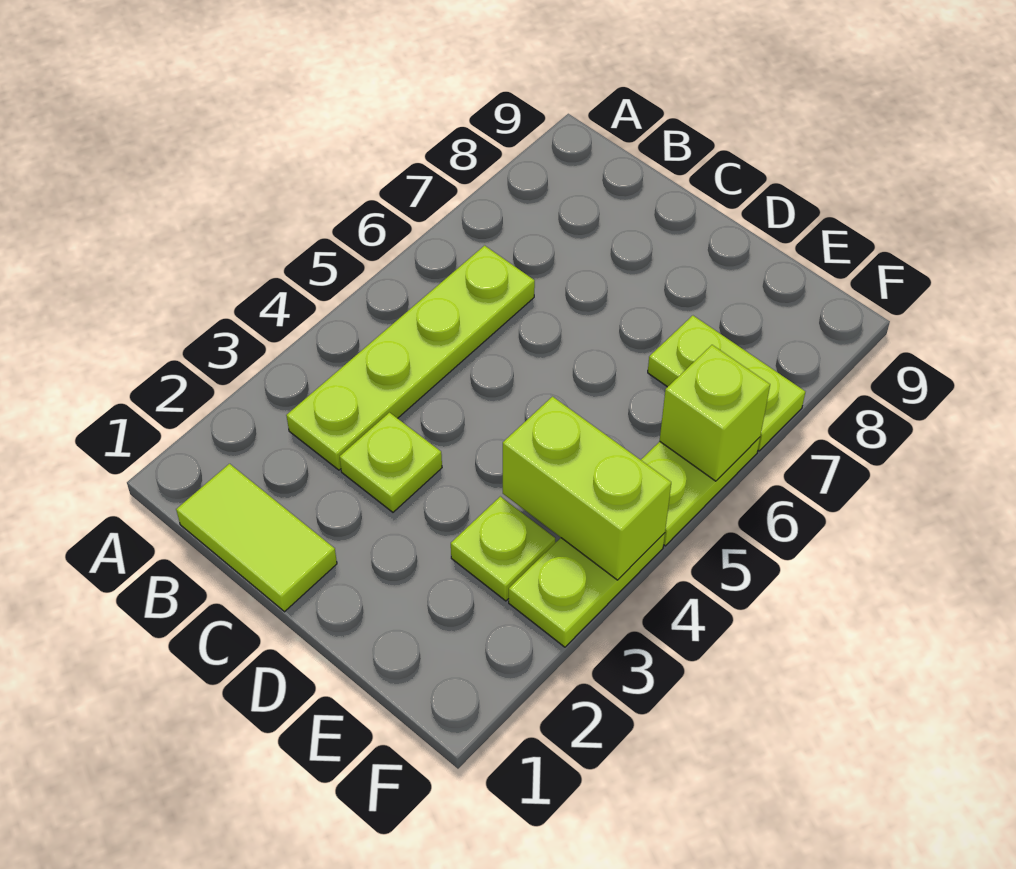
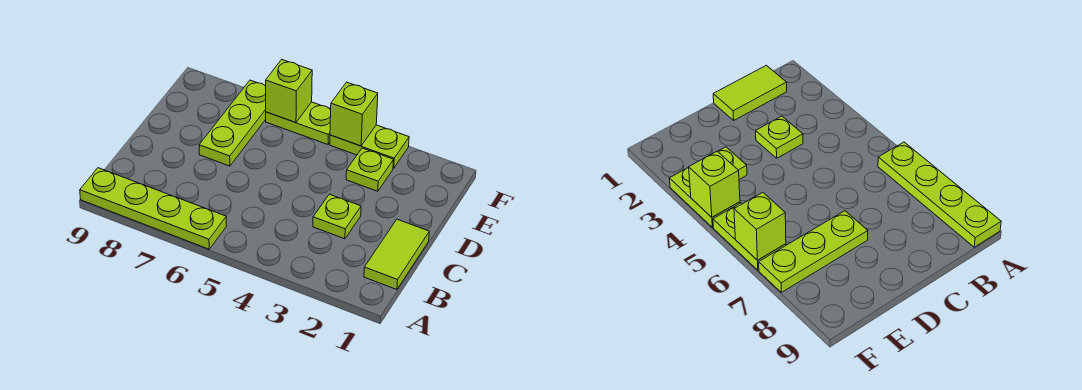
lime 1x4 plate [286,246,535,470] -> lime 1x4 plate moved to [80,168,227,249]
lime 1x2 brick [503,397,671,580] -> lime 1x1 brick [330,82,378,146]
lime 1x2 plate [648,316,805,451] -> lime 1x3 plate [199,80,266,166]

